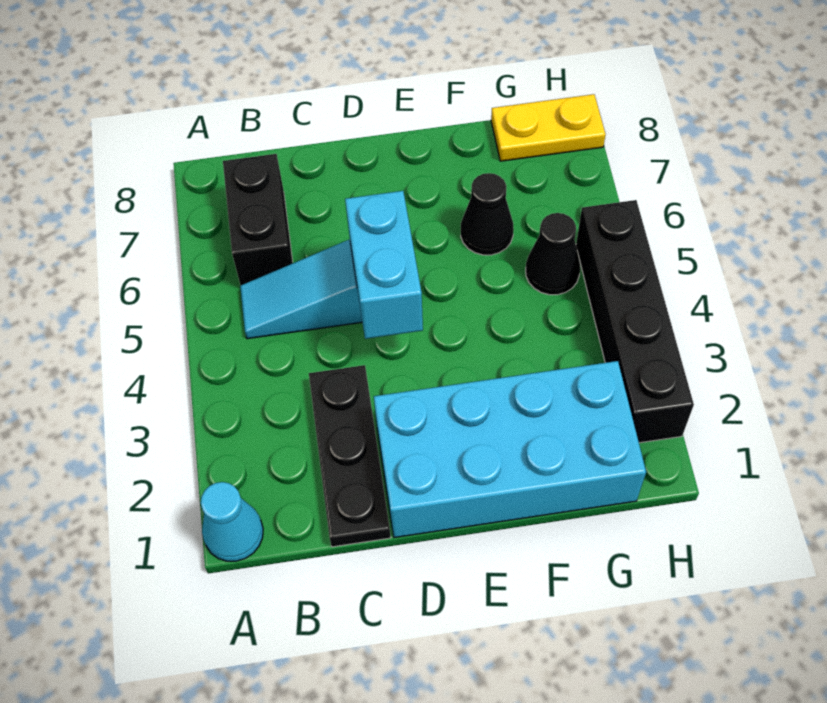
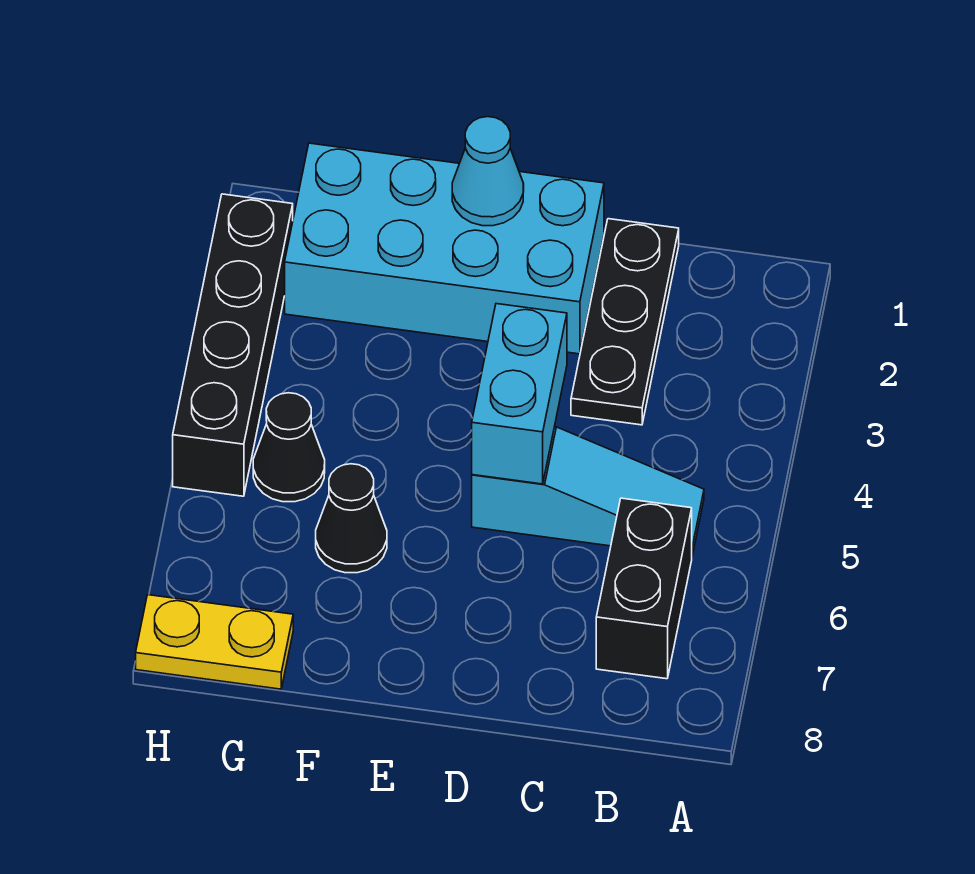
cyan 1x1 cone [201,482,263,561] -> cyan 1x1 cone moved to [452,117,524,226]

